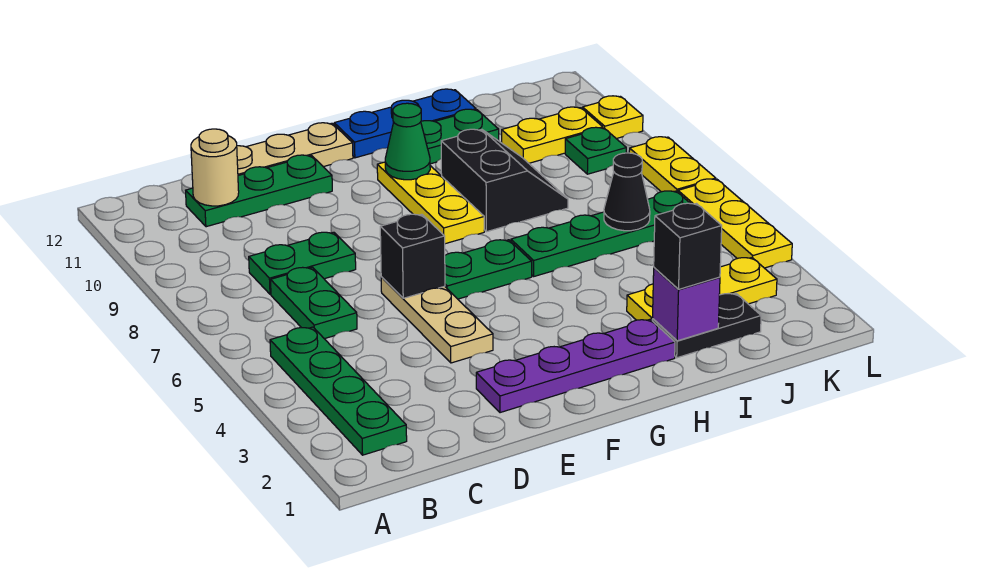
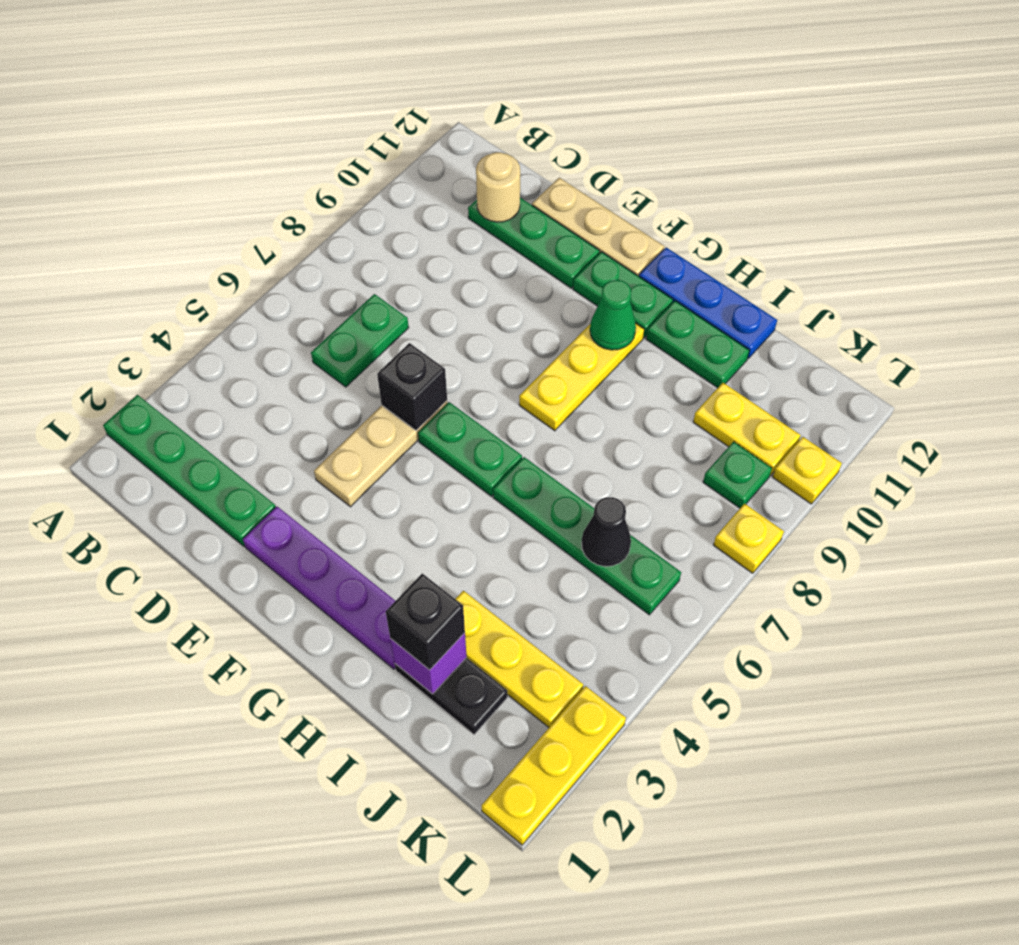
green 1x4 plate [270,327,407,455] -> green 1x4 plate turned to [103,395,276,546]
green 1x2 plate [249,232,356,294] -> green 1x2 plate moved to [573,252,673,338]
black 2x2 slope [441,129,568,232] -> none
yellow 1x3 plate [678,179,792,268] -> yellow 1x3 plate moved to [482,686,626,845]
yellow 1x2 plate [629,137,716,192] -> yellow 1x1 plate [714,504,784,573]

